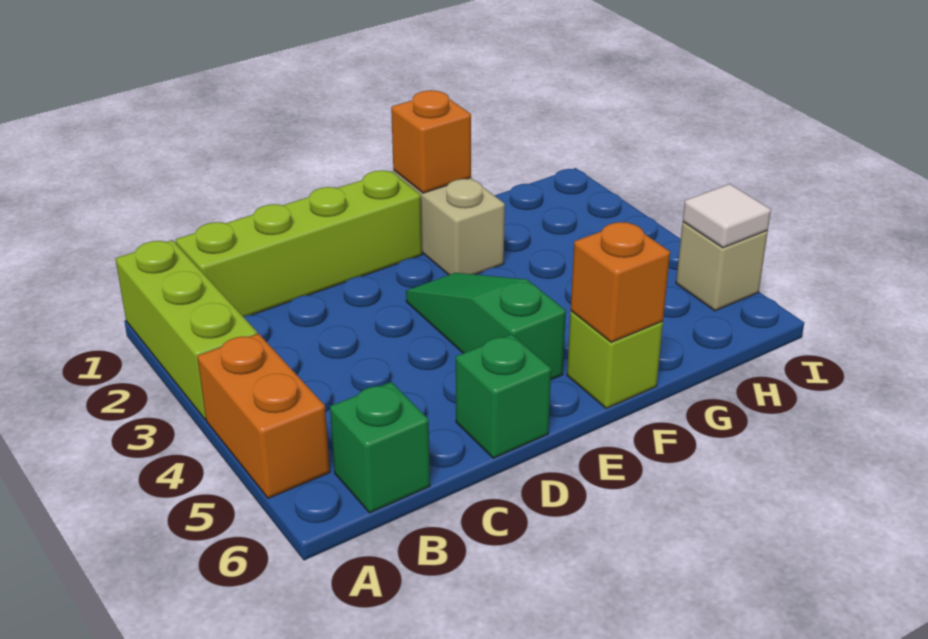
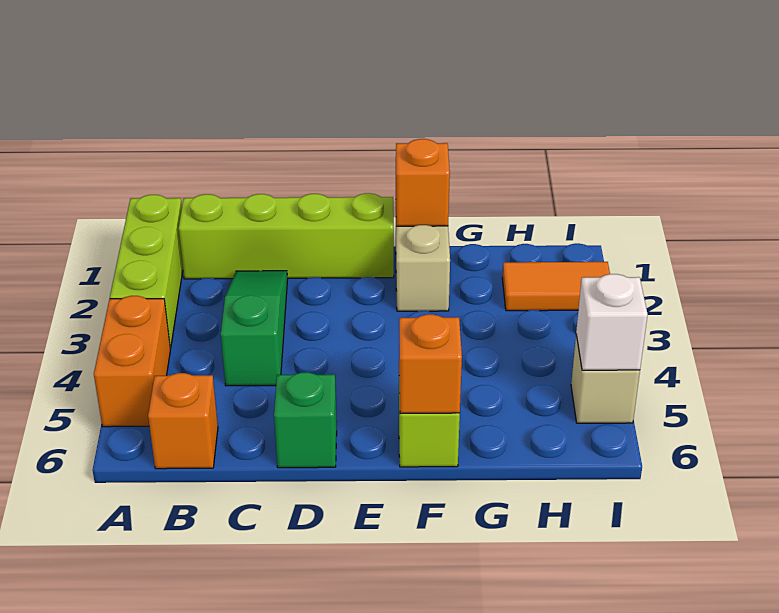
green 1x1 brick [330,382,430,513] -> orange 1x1 brick [148,373,218,469]
green 1x3 slope [406,273,566,380] -> green 1x3 slope moved to [221,271,288,386]
none -> orange 1x2 tile [502,262,610,311]
white 1x1 tile [683,184,771,248] -> white 1x1 brick [576,274,648,370]

